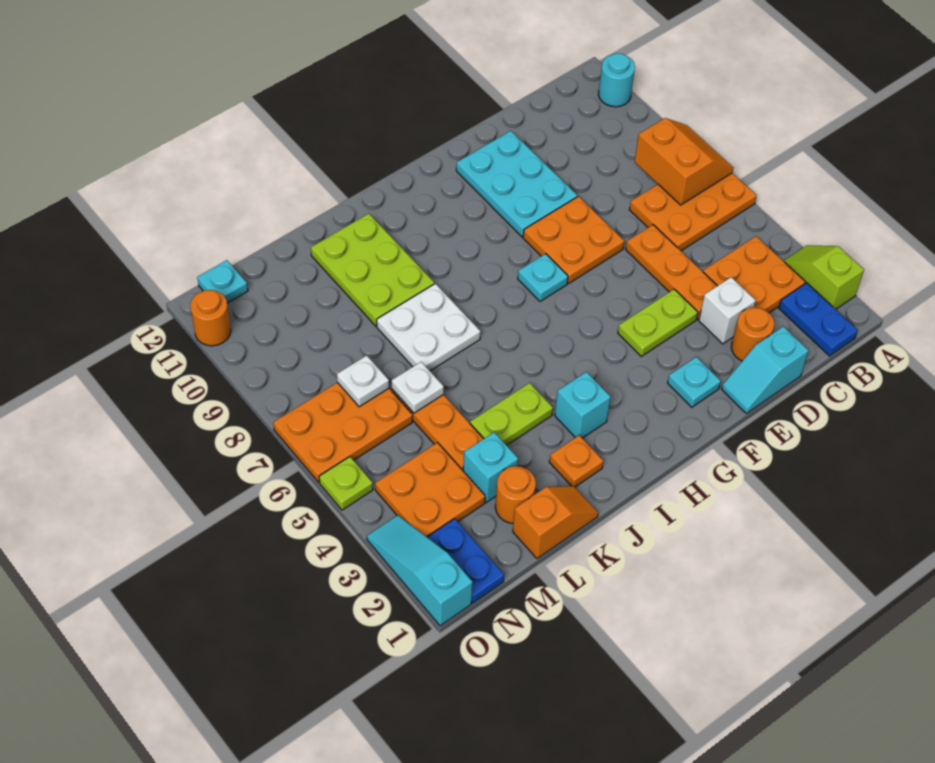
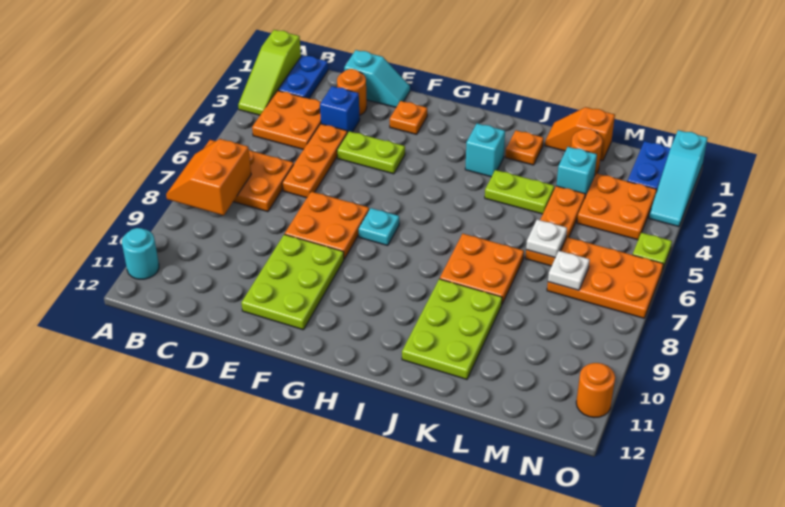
lime 1x2 slope [784,245,864,309] -> lime 1x3 slope [238,30,301,115]
white 1x1 brick [699,277,756,344] -> blue 1x1 brick [320,86,360,133]
cyan 2x3 plate [456,131,577,237] -> lime 2x3 plate [241,234,344,330]
cyan 1x1 plate [668,357,721,407] -> orange 1x1 plate [390,101,427,134]
white 2x2 plate [377,284,481,371] -> orange 2x2 plate [440,234,524,304]
cyan 1x1 plate [197,260,248,303] -> none

